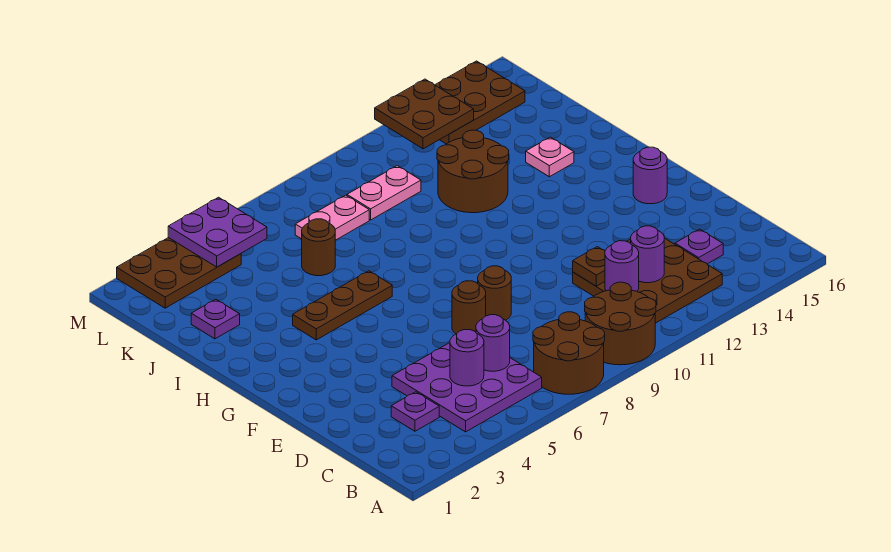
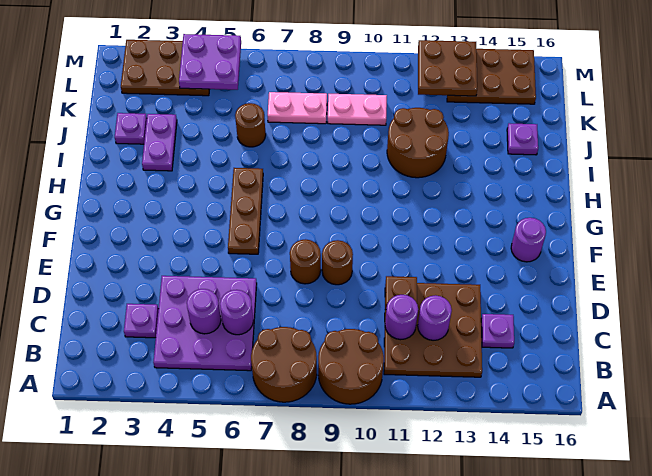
brown 1x1 round brick [452,281,486,334] -> brown 1x1 round brick moved to [322,240,353,285]
brown 1x3 plate [293,271,392,340] -> brown 1x3 plate turned to [228,168,263,254]
none -> purple 1x2 plate [142,114,177,171]
pink 1x1 plate [526,137,574,177] -> none
none -> purple 1x1 plate [507,123,538,155]

